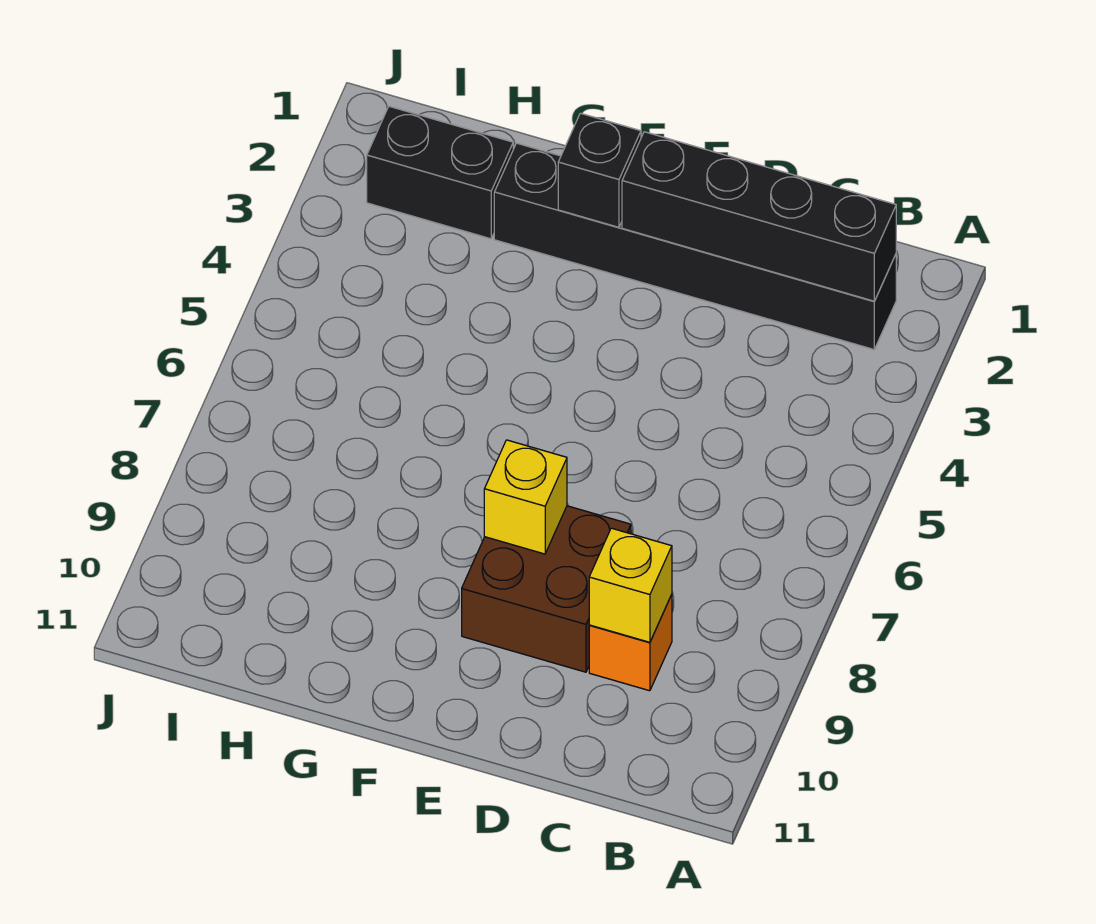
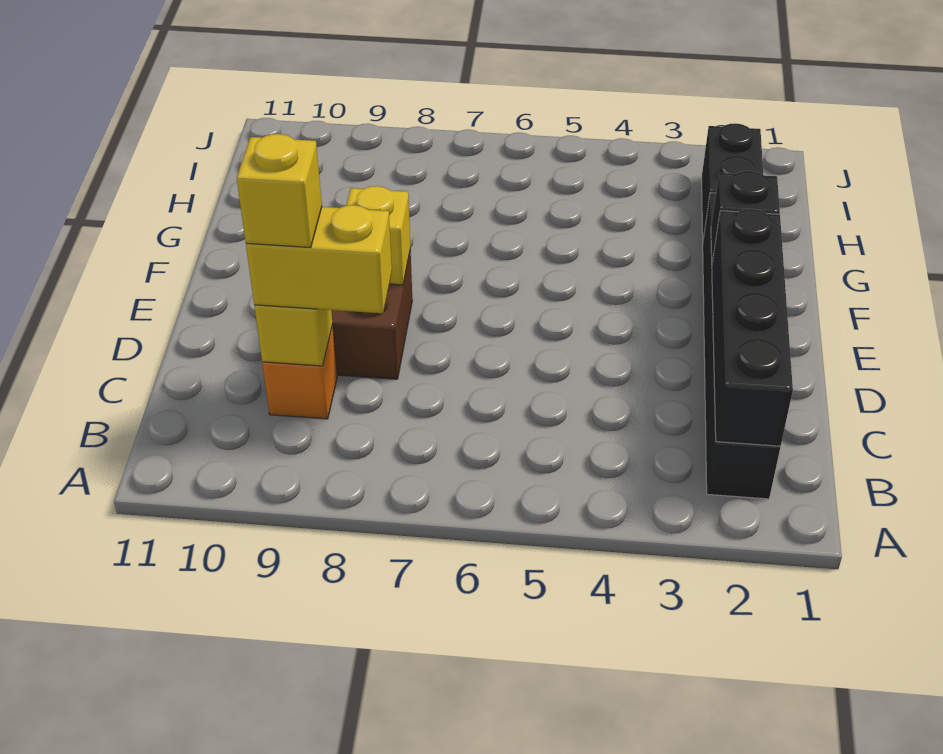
none -> yellow 1x2 brick [246,205,392,313]
none -> yellow 1x1 brick [237,134,322,248]

